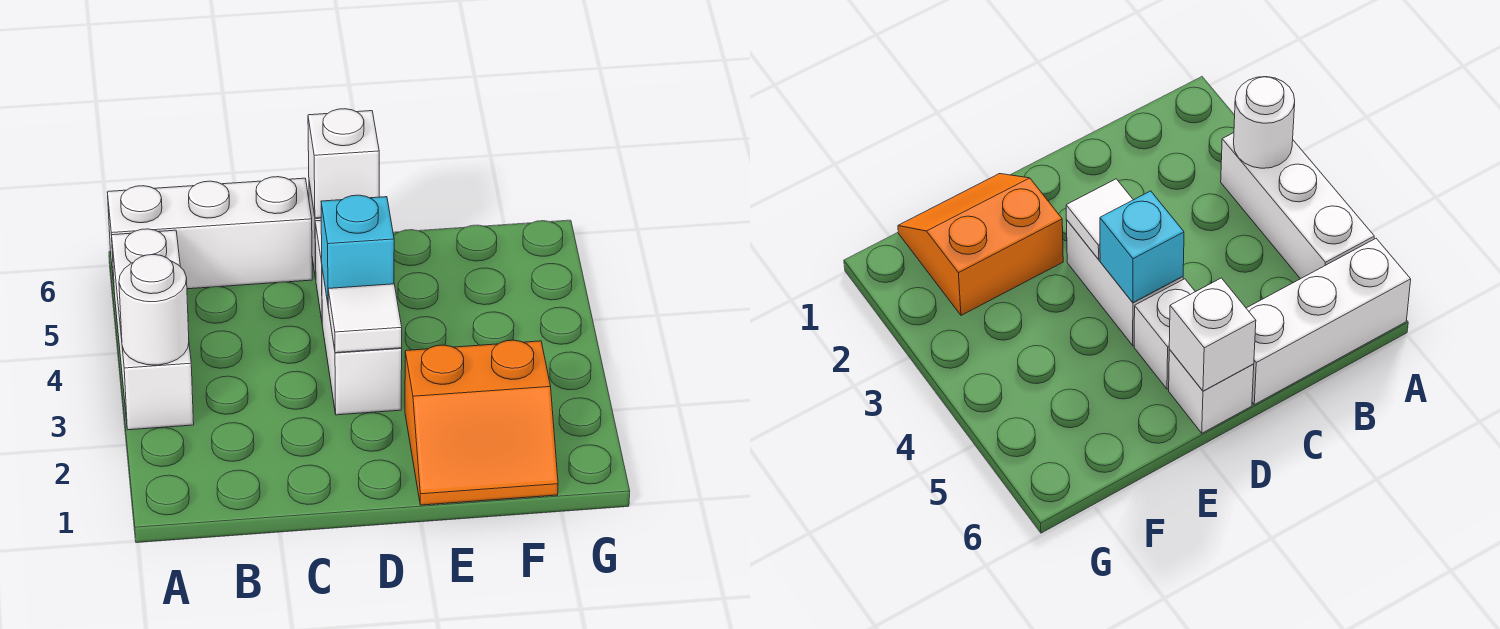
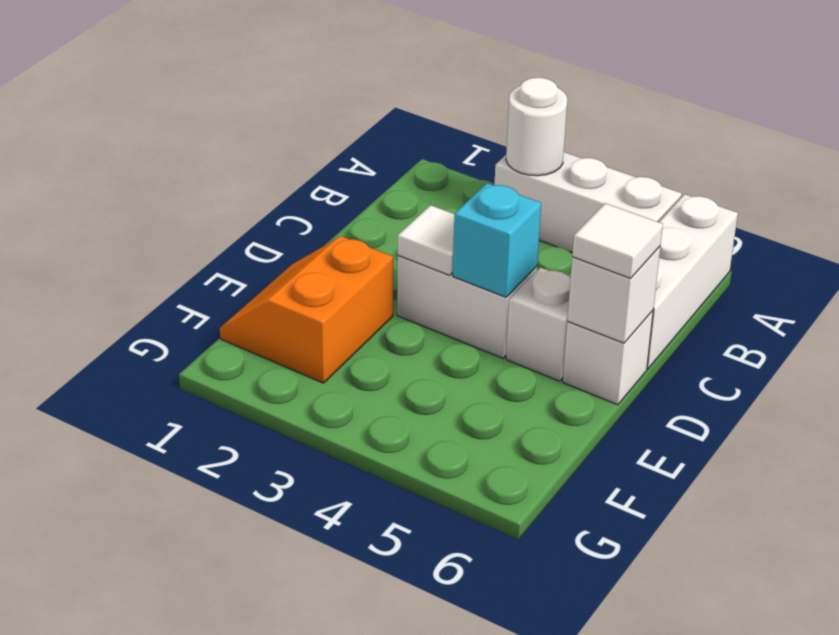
none -> white 1x1 tile [572,203,663,278]

